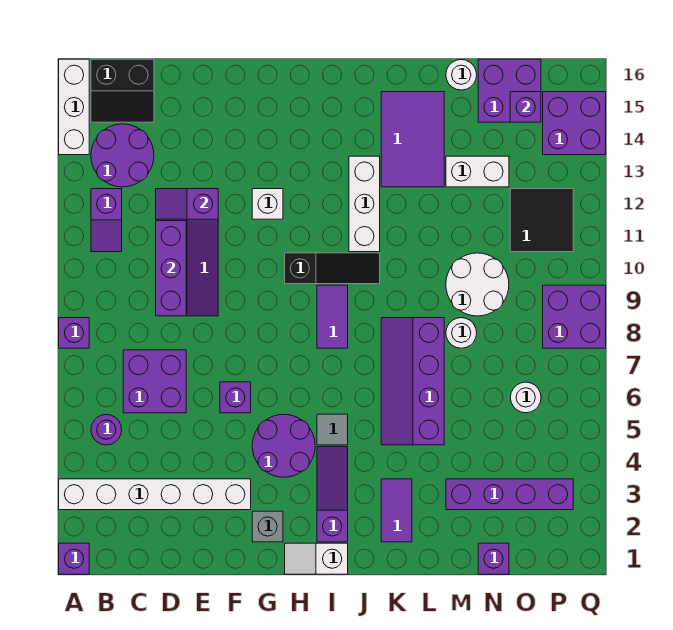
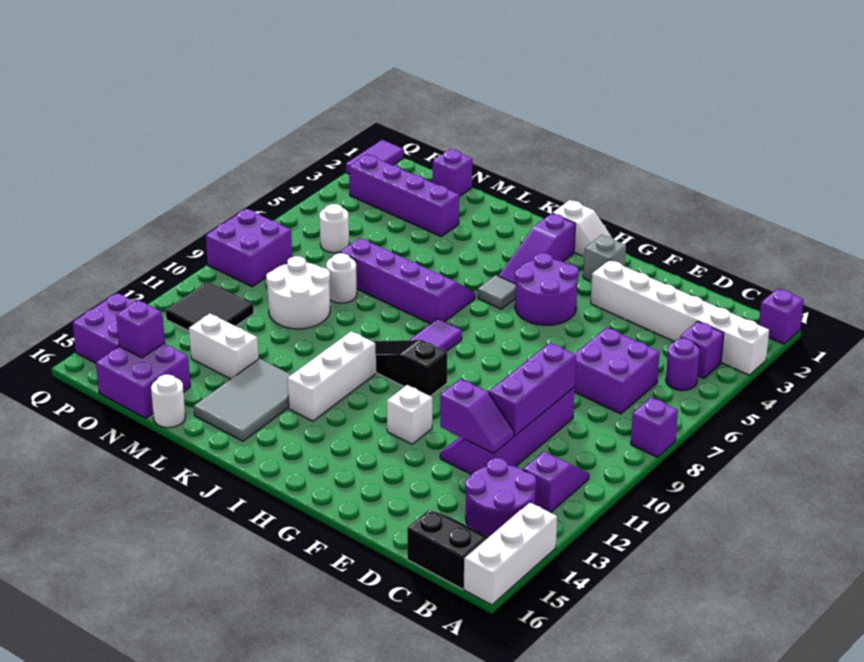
purple 1x1 brick [220,382,251,413] -> purple 1x1 brick moved to [680,321,724,378]
purple 1x2 tile [381,479,412,542] -> purple 1x2 tile moved to [346,140,403,174]
purple 2x4 slope [381,318,444,445] -> purple 2x4 slope turned to [340,238,475,324]
purple 2x3 tile [381,92,444,187] -> grey 2x3 tile [194,359,291,441]

